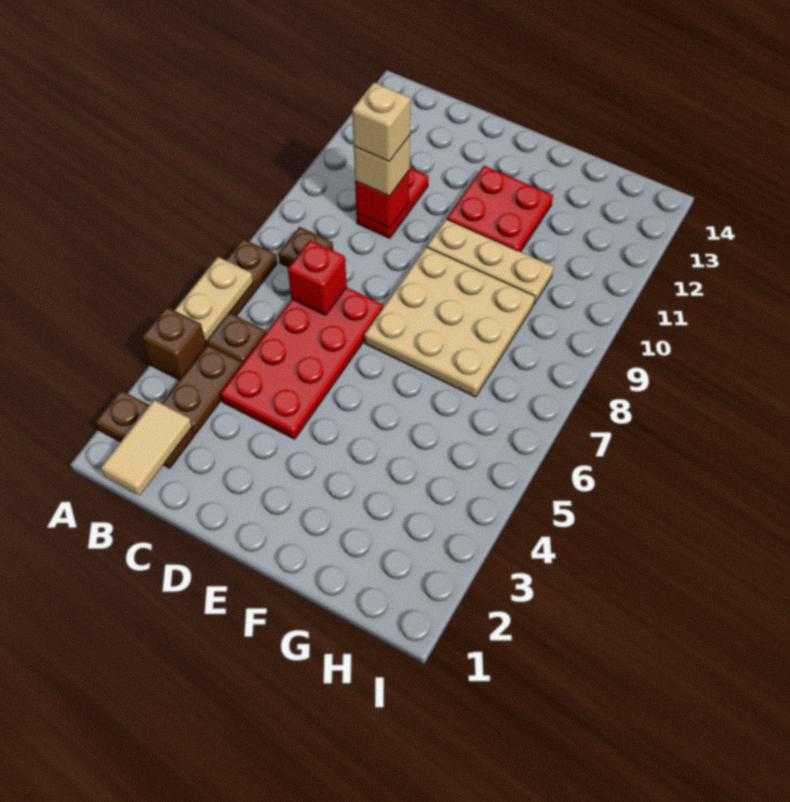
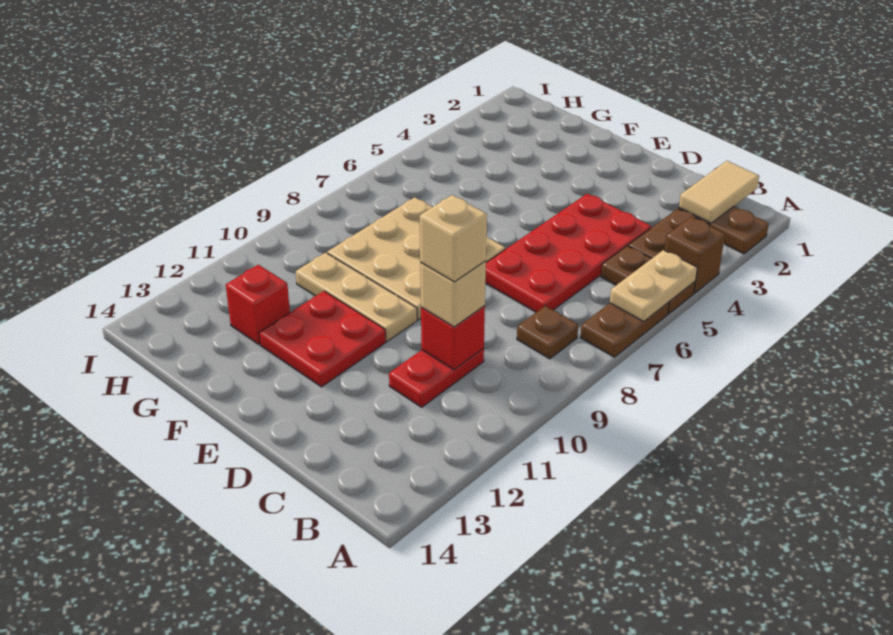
red 1x1 brick [288,240,347,315] -> red 1x1 brick moved to [226,265,290,344]

